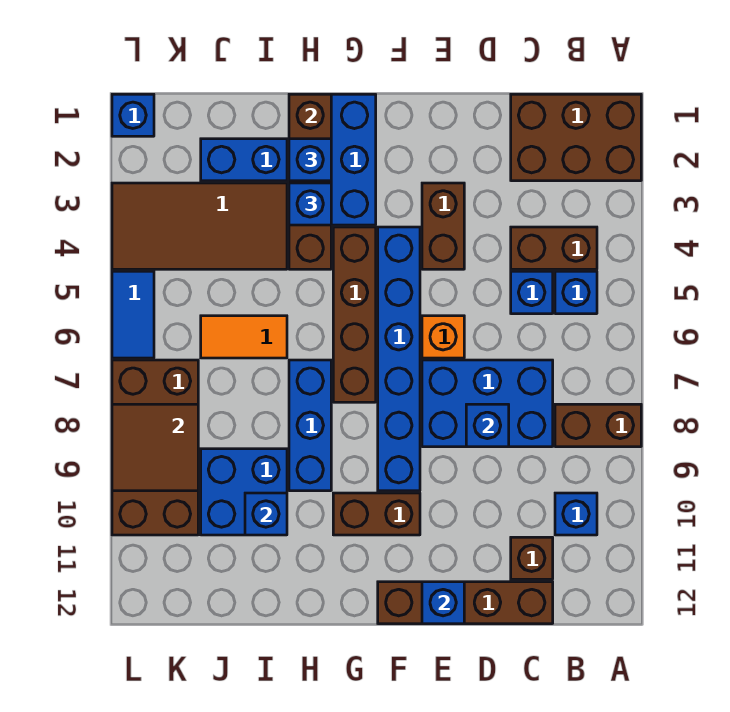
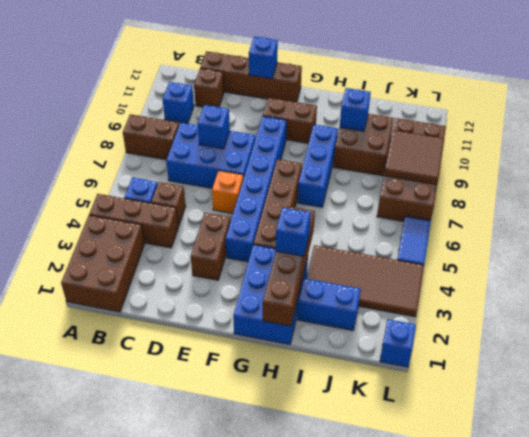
brown 2x3 brick [511,94,641,181] -> brown 2x3 brick turned to [61,215,144,312]
brown 1x2 brick [511,227,597,269] -> brown 1x3 brick [89,194,178,248]
blue 1x1 brick [511,271,553,314] -> brown 1x1 brick [151,182,186,226]
blue 1x1 brick [289,139,331,181] -> none
orange 1x2 tile [201,316,287,358] -> none
blue 2x2 brick [201,449,287,535] -> brown 2x2 brick [333,114,394,176]

